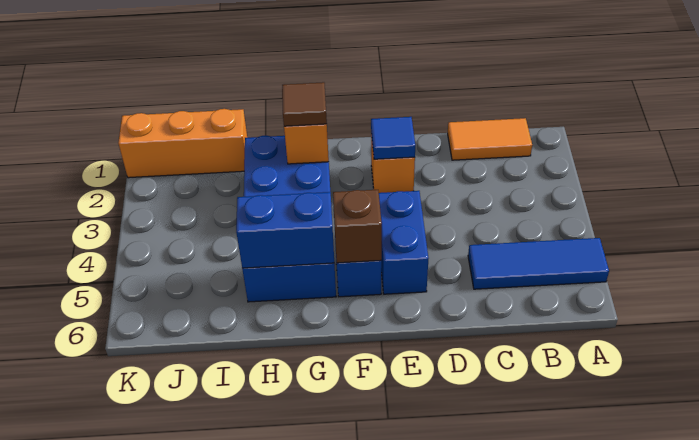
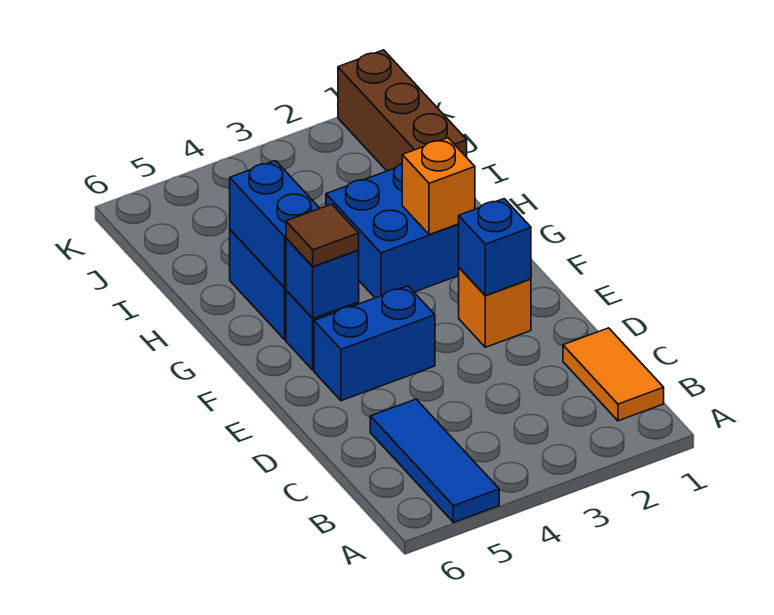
blue 1x1 tile [371,117,415,159] -> blue 1x1 brick [459,199,531,295]
brown 1x1 brick [333,190,382,263] -> blue 1x1 brick [286,239,359,318]
brown 1x1 tile [282,82,327,126] -> brown 1x1 tile moved to [286,204,359,267]
orange 1x3 brick [118,109,247,178] -> brown 1x3 brick [338,50,467,171]

